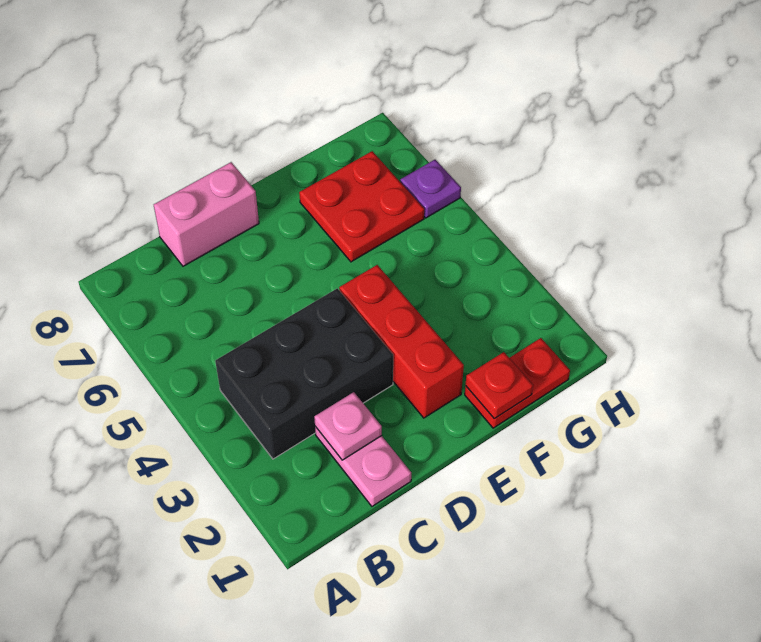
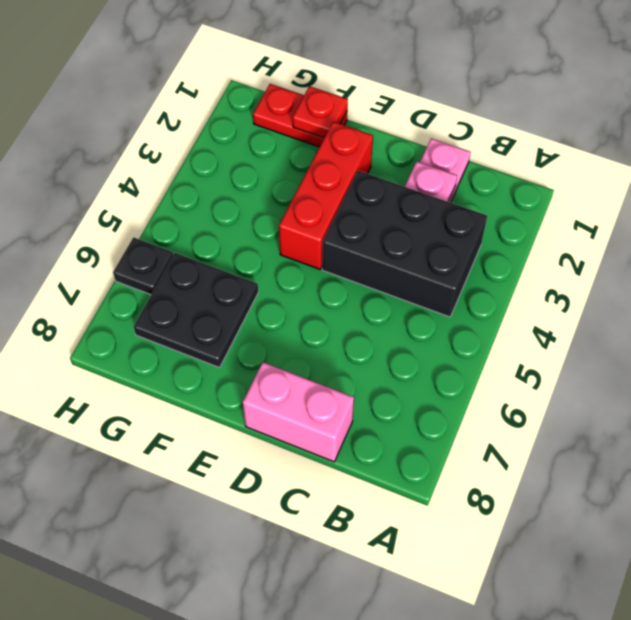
red 2x2 plate [299,151,424,262] -> black 2x2 plate [134,253,258,368]
purple 1x1 plate [400,160,461,218] -> black 1x1 plate [113,237,173,295]

